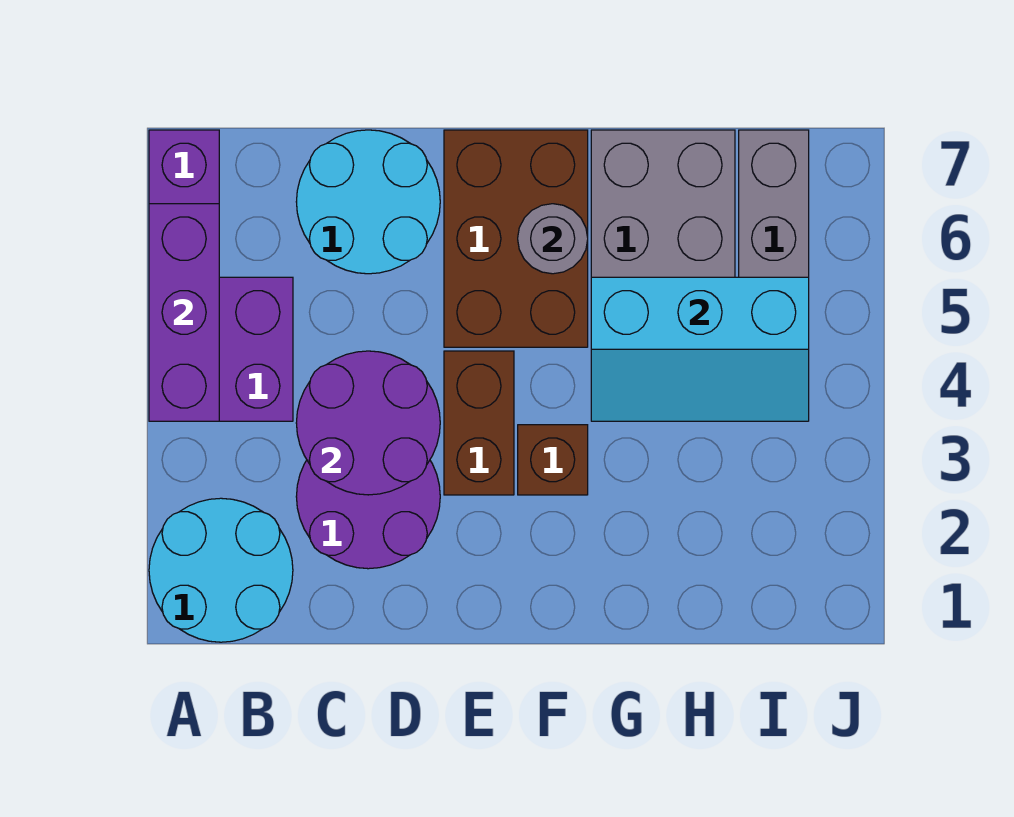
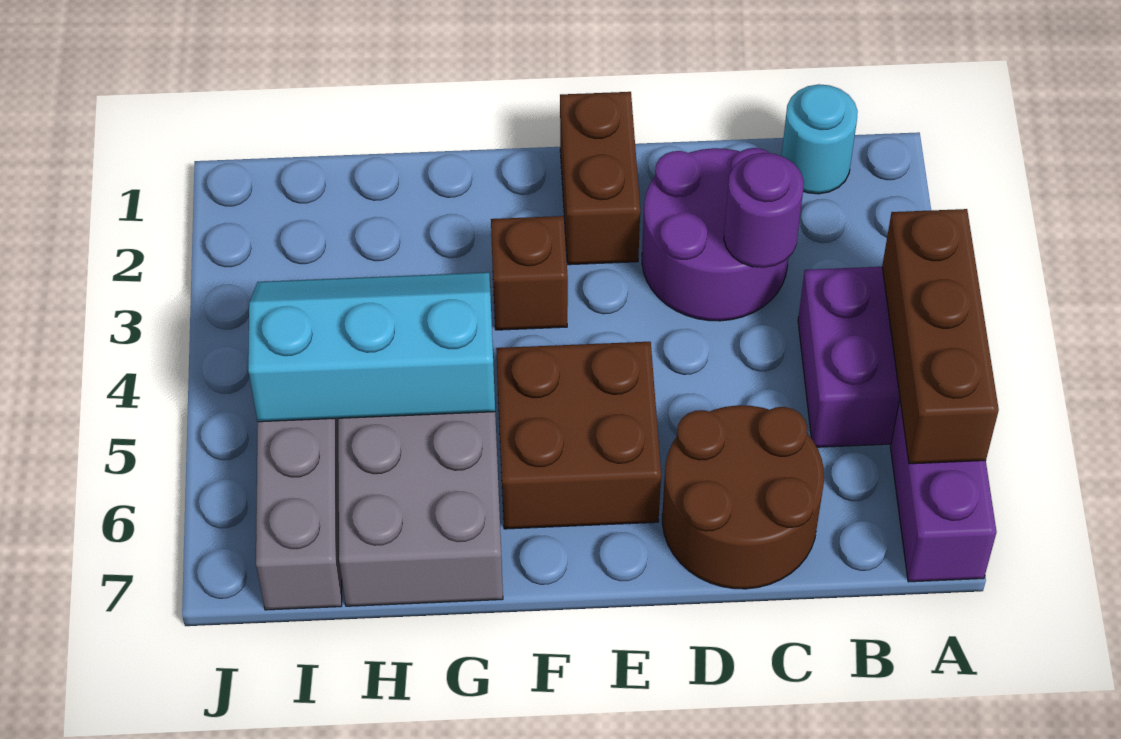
cyan 2x2 round brick [149,498,293,642] -> cyan 1x1 round brick [782,84,858,194]
purple 1x3 brick [149,204,219,421] -> brown 1x3 brick [882,209,999,464]
purple 2x2 round brick [296,351,440,495] -> purple 1x1 round brick [724,153,804,268]
cyan 2x2 round brick [296,130,440,274] -> brown 2x2 round brick [662,405,824,589]
brown 1x2 brick [444,351,514,495] -> brown 1x2 brick moved to [560,92,640,265]
brown 2x3 brick [444,130,588,347] -> brown 2x2 brick [496,342,661,529]
grey 1x1 round brick [518,204,588,274] -> none

